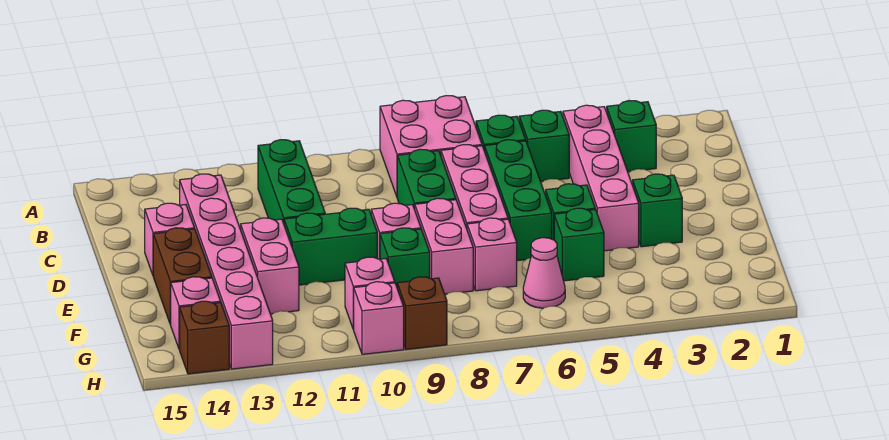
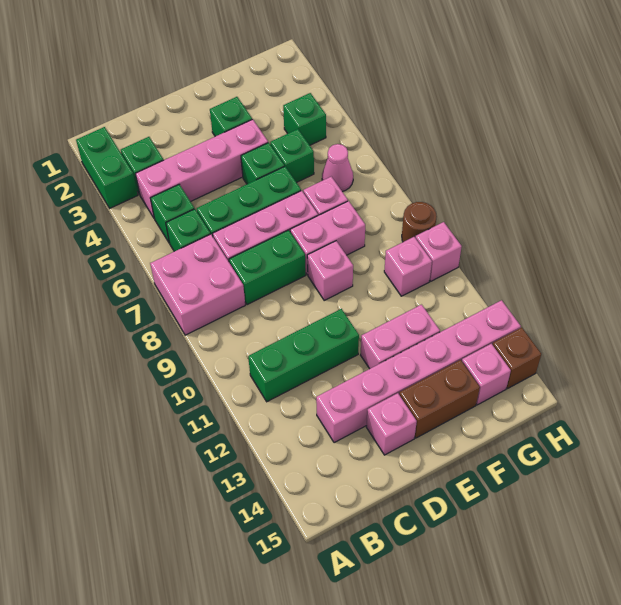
green 1x2 brick [284,208,377,285] -> green 1x2 brick moved to [76,127,138,208]
green 1x1 brick [380,228,430,286] -> green 1x1 brick moved to [283,93,326,145]
brown 1x1 brick [397,277,447,350] -> brown 1x1 round brick [402,202,437,242]

